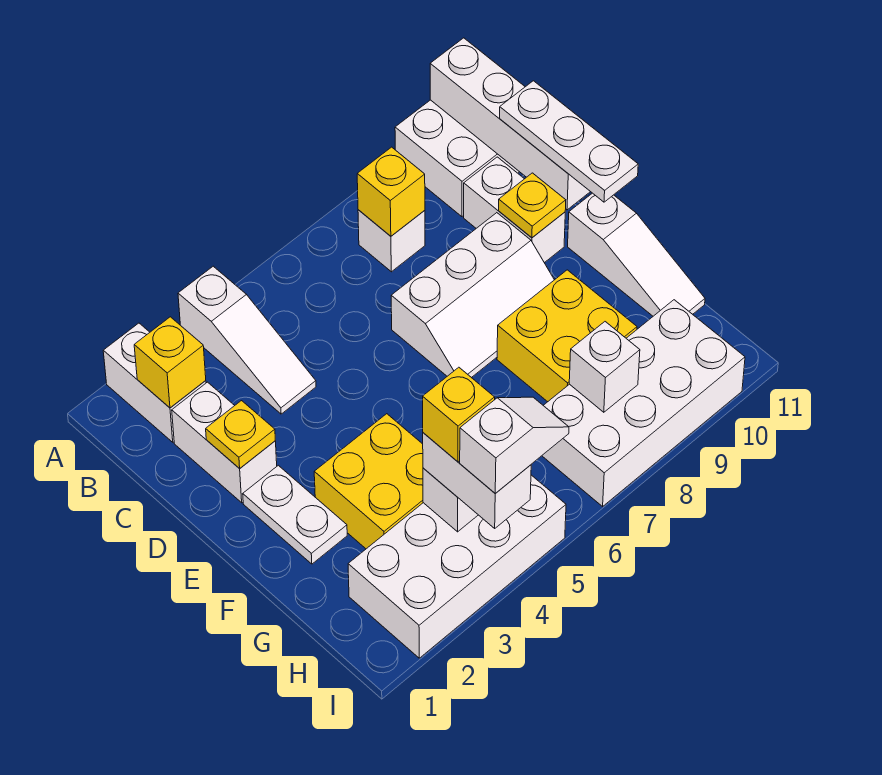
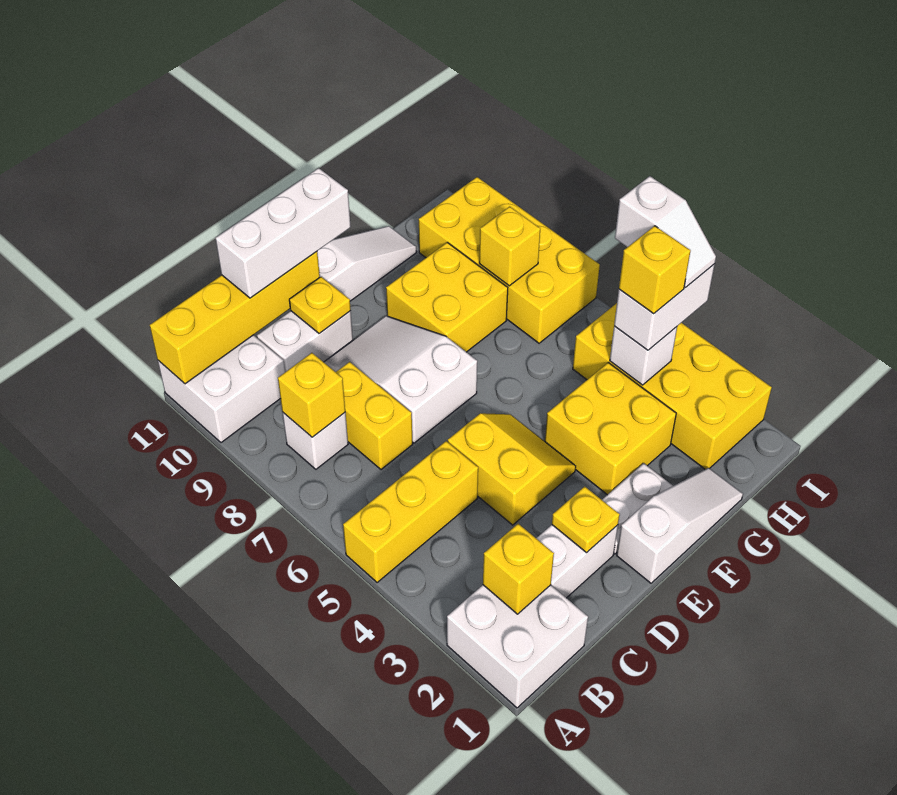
white 1x2 brick [103,323,206,442] -> white 2x2 brick [447,585,588,708]
white 1x3 slope [178,266,316,414] -> white 1x3 slope moved to [617,468,743,583]
none -> yellow 1x3 brick [343,441,478,583]
white 1x4 brick [430,38,590,210] -> yellow 1x4 brick [150,252,320,384]
none -> yellow 1x2 brick [336,362,413,470]
white 1x3 plate [500,81,638,202] -> white 1x3 brick [216,168,351,298]
none -> yellow 2x2 slope [448,413,576,525]
white 2x3 slope [391,213,554,378] -> white 2x3 slope turned to [324,316,477,443]
white 2x4 brick [348,475,566,658] -> yellow 2x4 brick [573,303,772,469]
white 2x4 brick [542,300,745,506] -> yellow 2x4 brick [419,177,600,343]
white 1x1 brick [569,322,640,412] -> yellow 1x1 brick [479,207,540,286]
white 1x2 slope [460,397,569,493] -> white 1x2 slope turned to [615,176,716,288]

